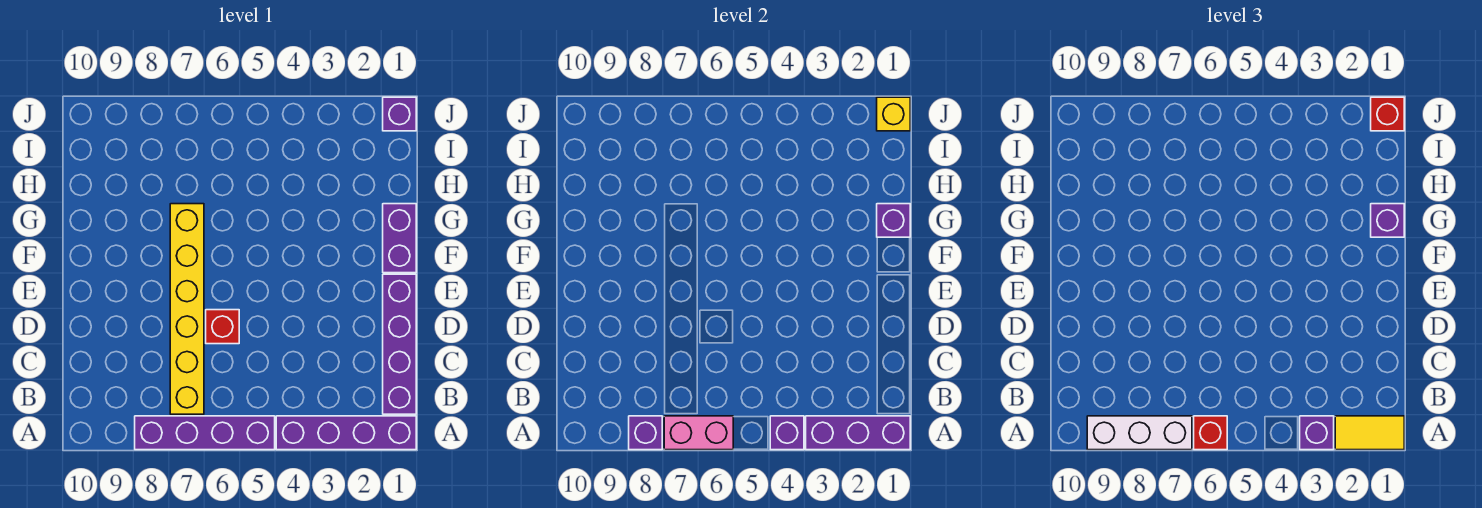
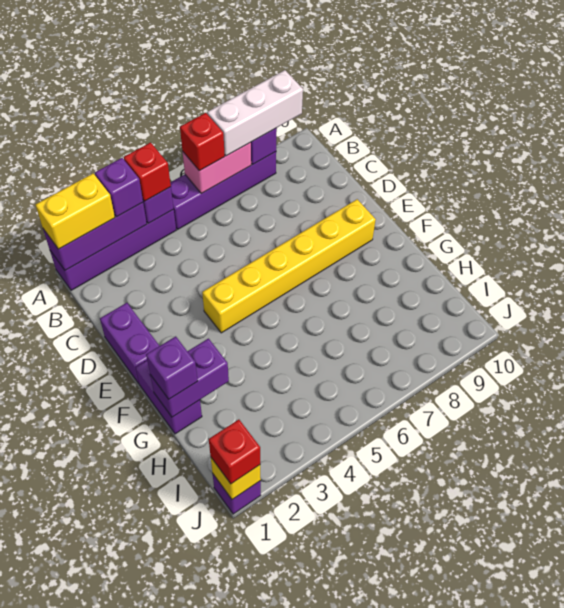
yellow 1x2 tile [1335,416,1404,450] -> yellow 1x2 brick [35,174,115,249]
purple 1x4 brick [383,274,416,414] -> purple 1x2 brick [100,303,159,384]
yellow 1x6 brick [170,204,204,414] -> yellow 1x6 brick turned to [202,199,376,333]
red 1x1 brick [206,310,239,344] -> red 1x1 brick moved to [124,143,171,201]
purple 1x1 brick [877,204,910,237] -> purple 1x2 brick [150,339,229,417]

